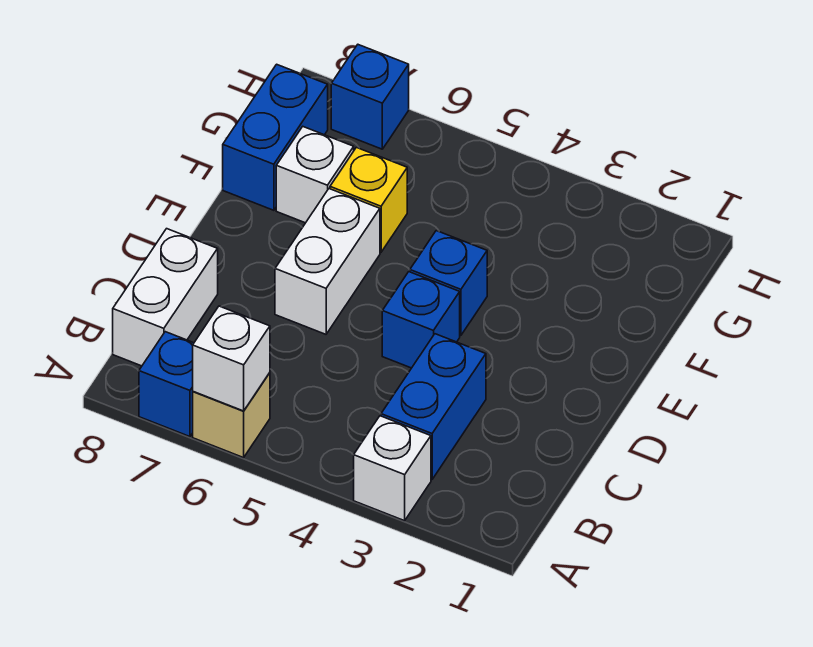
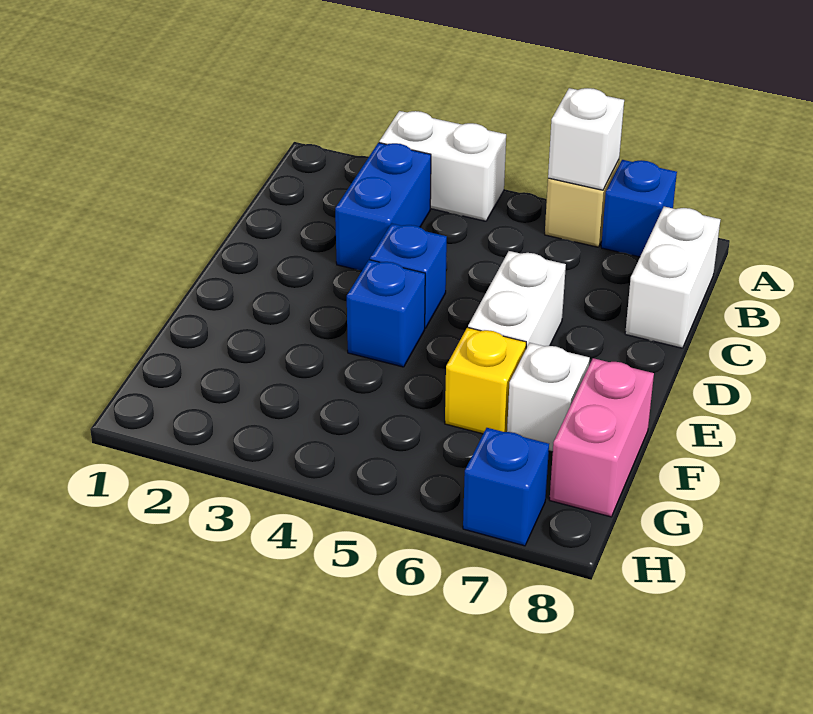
white 1x1 brick [354,416,431,521] -> white 1x2 brick [379,111,506,221]
blue 1x2 brick [223,64,328,210] -> pink 1x2 brick [550,358,654,517]

